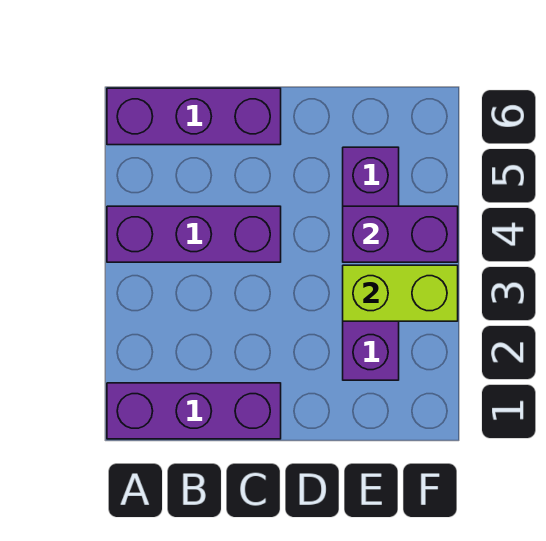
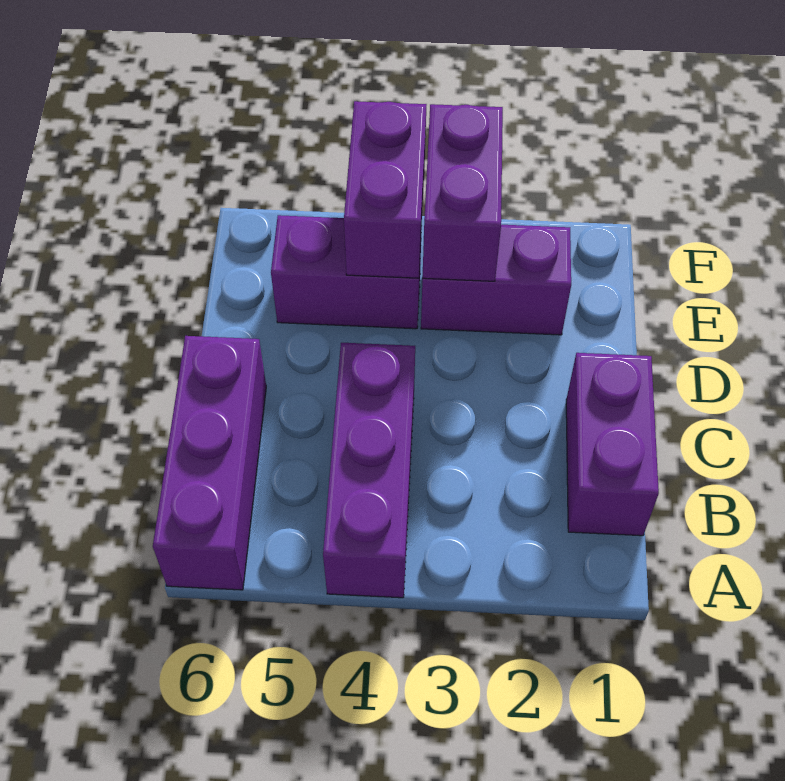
purple 1x3 brick [107,383,281,439] -> purple 1x2 brick [566,353,659,536]
lime 1x2 brick [343,265,458,321] -> purple 1x2 brick [422,104,503,281]

